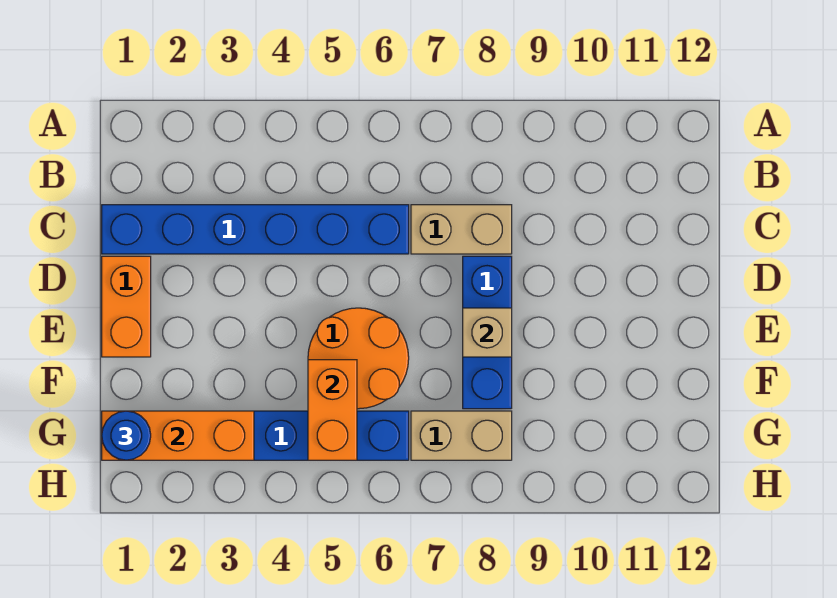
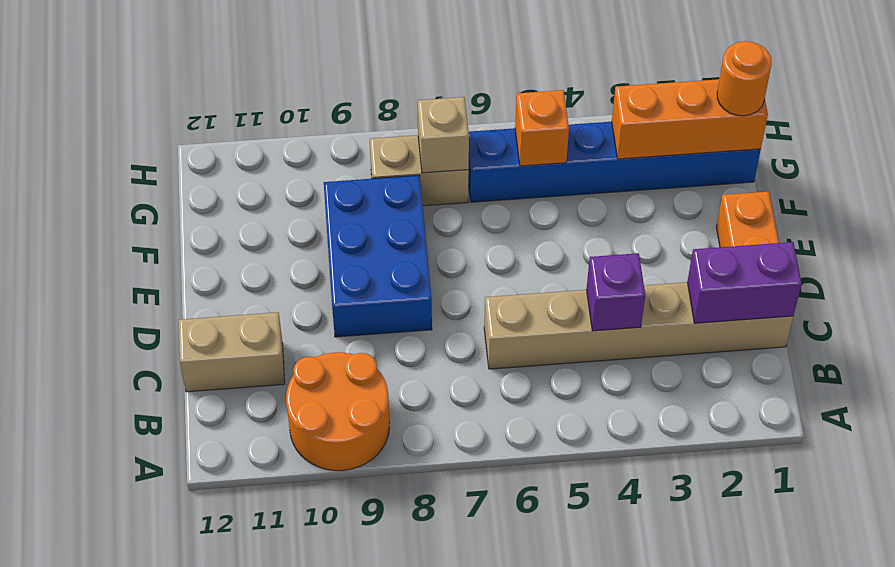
blue 1x6 brick [102,205,409,254] -> tan 1x6 brick [484,282,793,369]
none -> purple 1x2 brick [687,242,802,323]
none -> purple 1x1 brick [586,253,645,331]
tan 1x2 brick [411,205,512,254] -> tan 1x2 brick moved to [179,312,285,392]
blue 1x3 brick [463,256,512,409] -> blue 2x3 brick [324,175,432,337]
orange 2x2 round brick [308,308,409,409] -> orange 2x2 round brick moved to [286,352,390,471]
tan 1x1 brick [463,308,512,357] -> tan 1x1 brick moved to [418,97,469,173]
orange 1x2 brick [308,360,357,460] -> orange 1x1 brick [515,90,569,166]
blue 1x1 round brick [102,411,151,460] -> orange 1x1 round brick [717,41,771,116]

